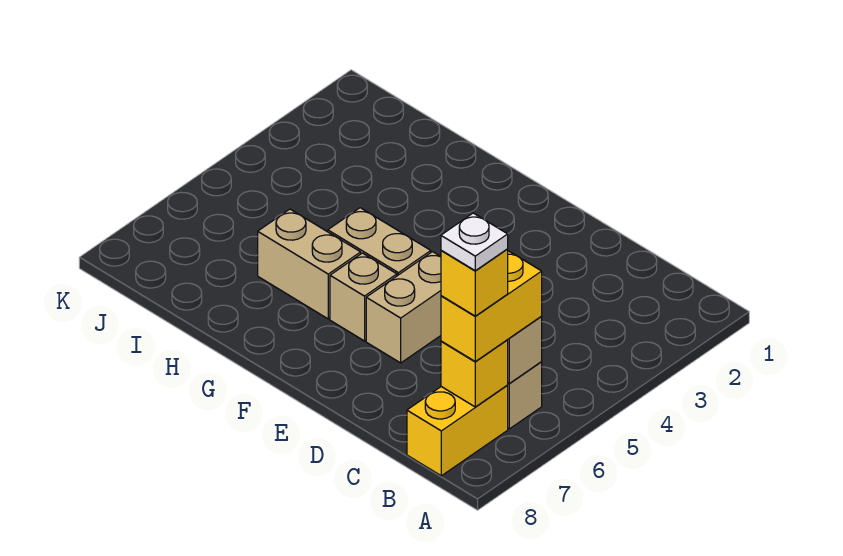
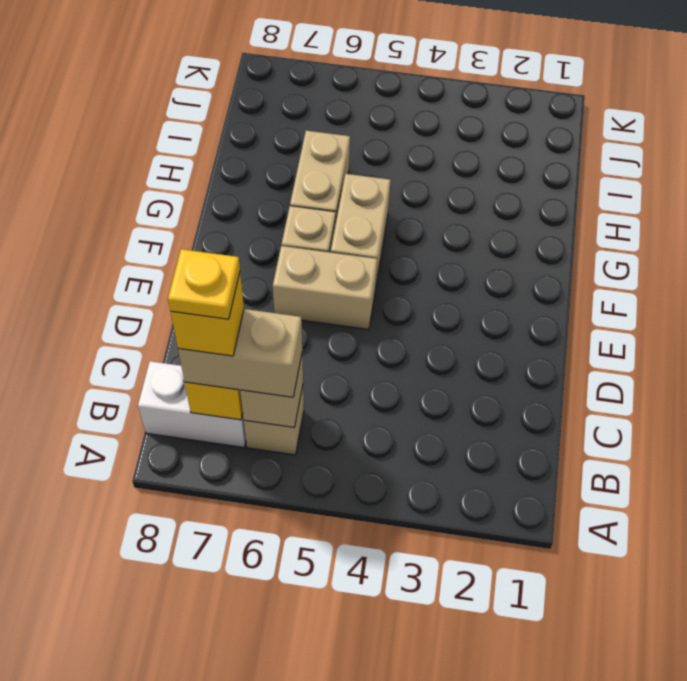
yellow 1x2 brick [441,251,542,361] -> tan 1x2 brick [178,309,302,397]
yellow 1x2 brick [407,386,508,476] -> white 1x2 brick [138,361,246,447]
white 1x1 plate [441,213,508,271] -> yellow 1x1 plate [168,249,240,319]

